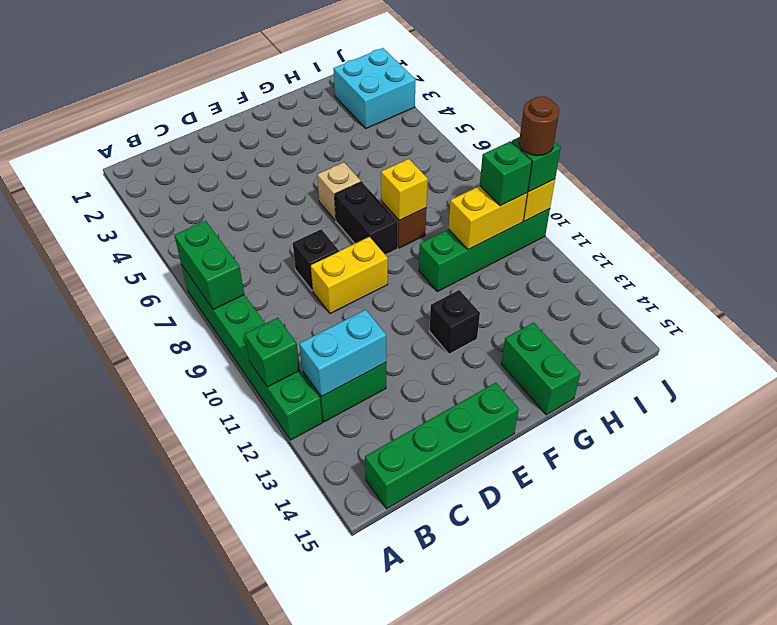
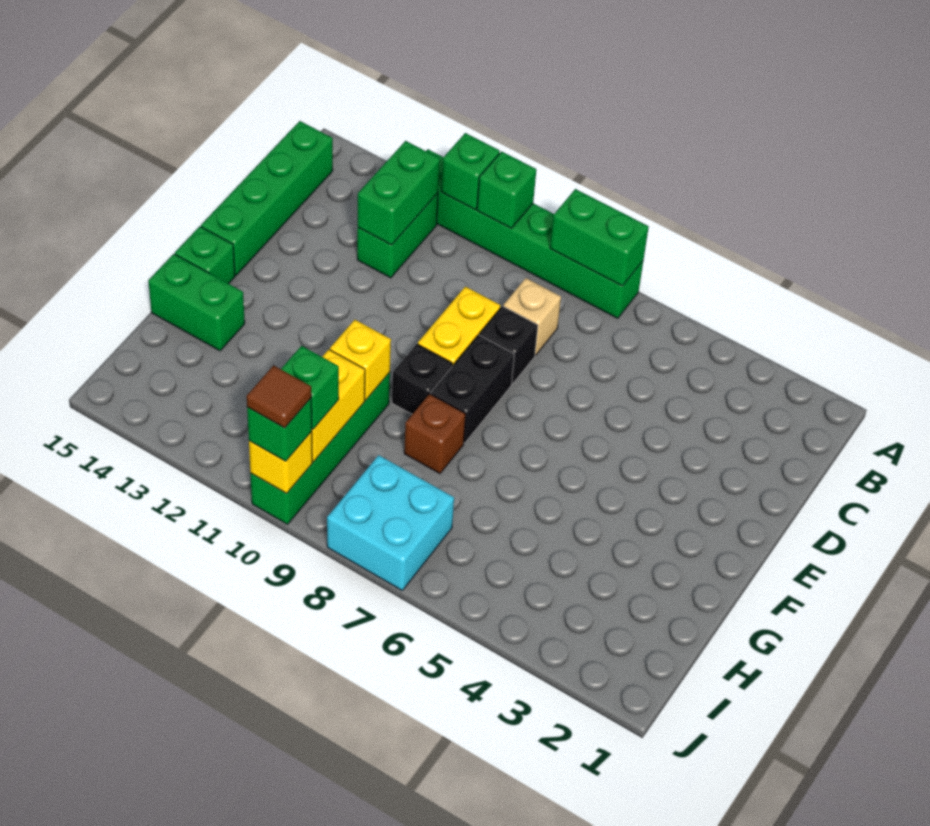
none -> green 1x1 brick [477,151,536,228]
cyan 1x2 brick [299,310,386,397] -> green 1x2 brick [358,141,440,245]
tan 1x1 brick [317,162,361,220] -> tan 1x1 brick moved to [503,278,561,355]
black 1x2 brick [335,182,398,255] -> black 1x2 brick turned to [431,335,514,443]
black 1x1 brick [429,290,480,354] -> black 1x1 brick moved to [392,344,452,414]
none -> green 1x1 brick [175,226,235,284]
yellow 1x1 brick [381,159,428,220] -> yellow 1x1 brick moved to [330,320,391,400]
cyan 2x2 brick [333,48,416,128] -> cyan 2x2 brick moved to [327,455,454,590]
brown 1x1 round brick [519,96,559,156] -> brown 1x1 tile [247,365,311,428]

